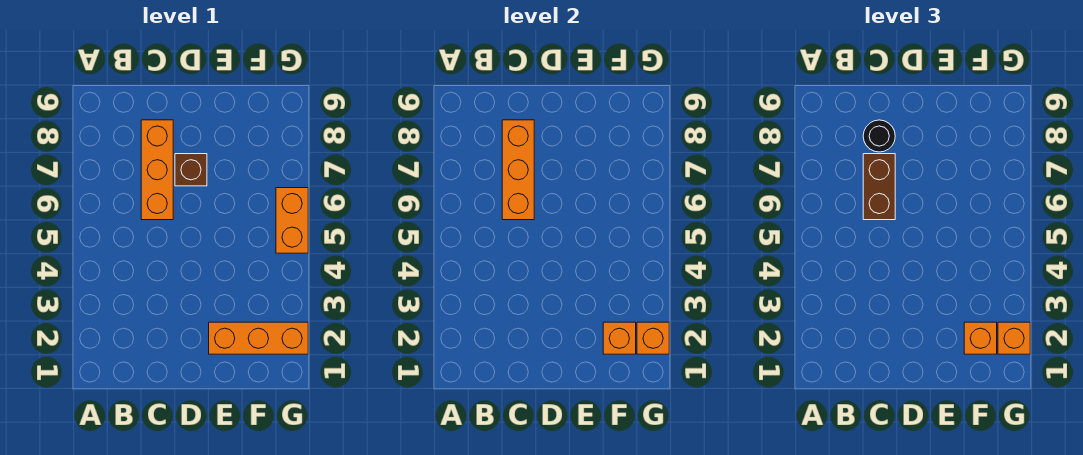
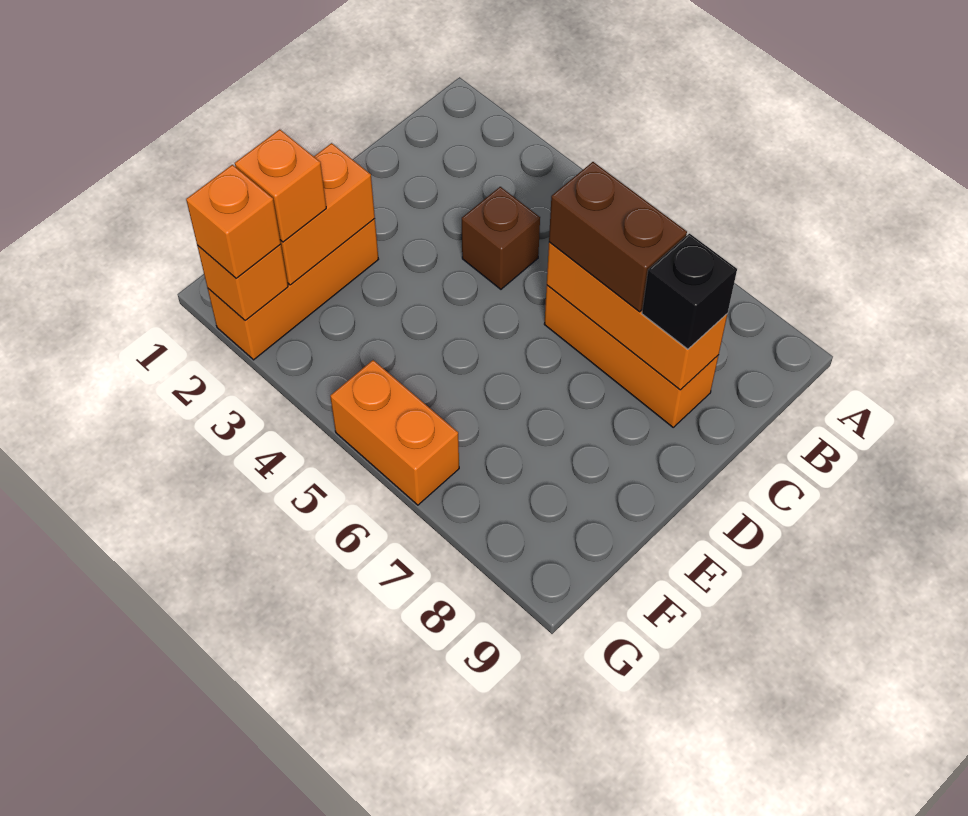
black 1x1 round brick [863,120,895,152] -> black 1x1 brick [642,234,737,349]
brown 1x1 brick [175,154,207,186] -> brown 1x1 brick moved to [462,187,540,289]
orange 1x1 brick [603,322,636,354] -> orange 1x2 brick [280,143,375,285]

